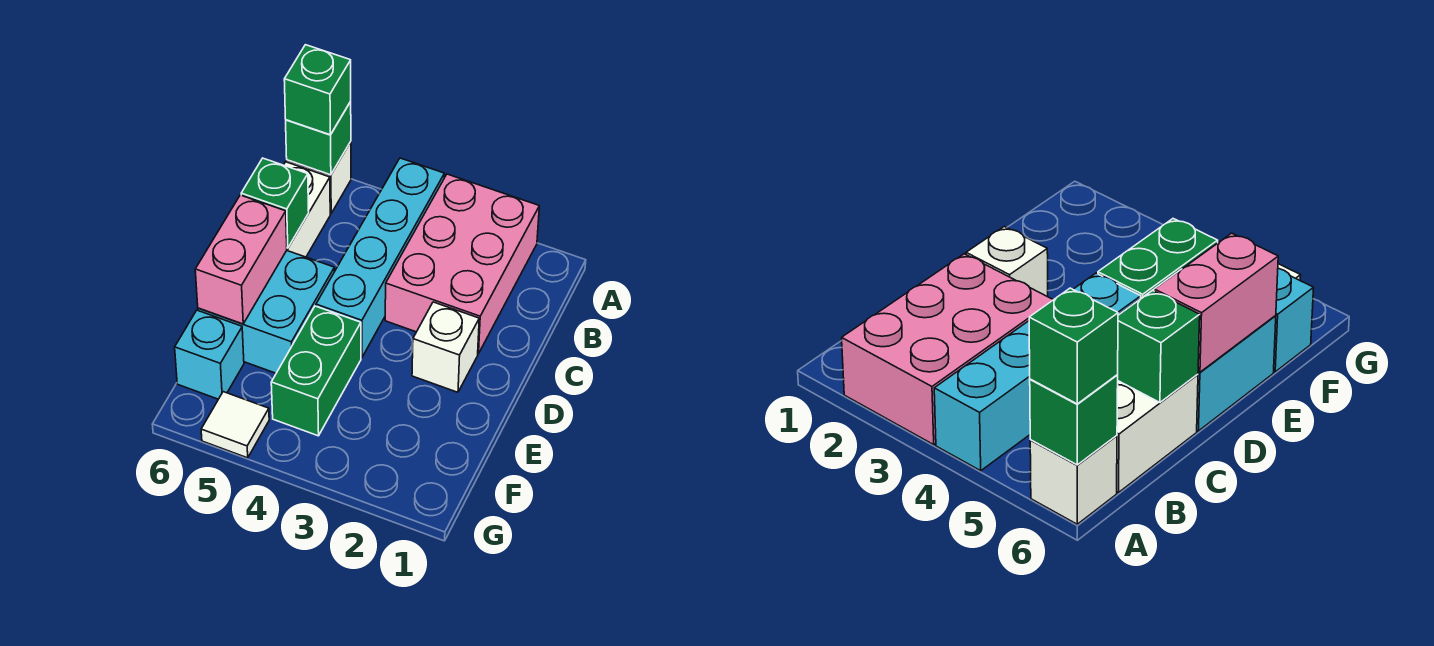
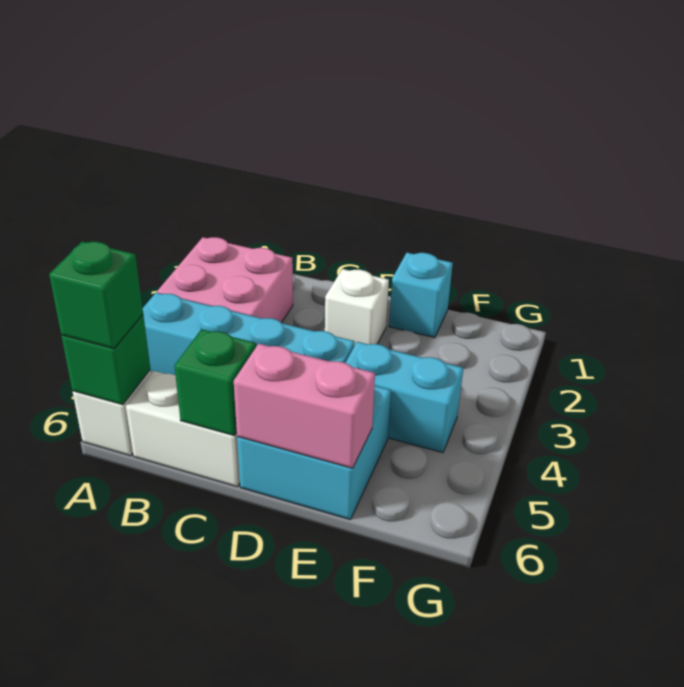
pink 2x3 brick [385,174,539,354] -> pink 2x2 brick [157,237,293,323]
green 1x2 brick [271,306,361,436] -> cyan 1x2 brick [346,342,463,453]
cyan 1x1 brick [175,310,244,399] -> cyan 1x1 brick moved to [389,253,453,338]
white 1x1 tile [201,392,269,458] -> none

